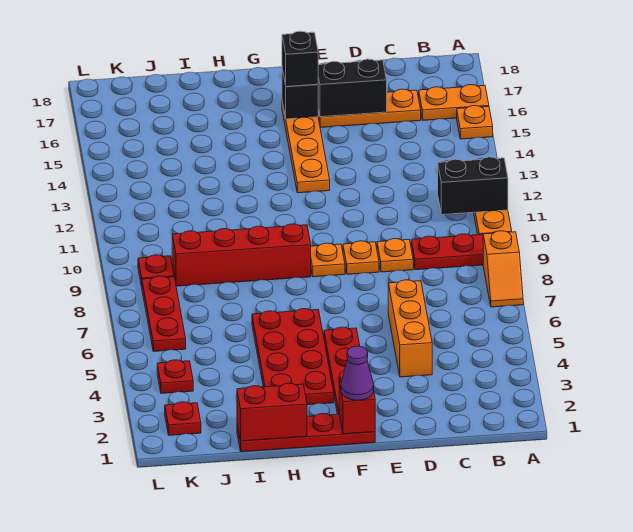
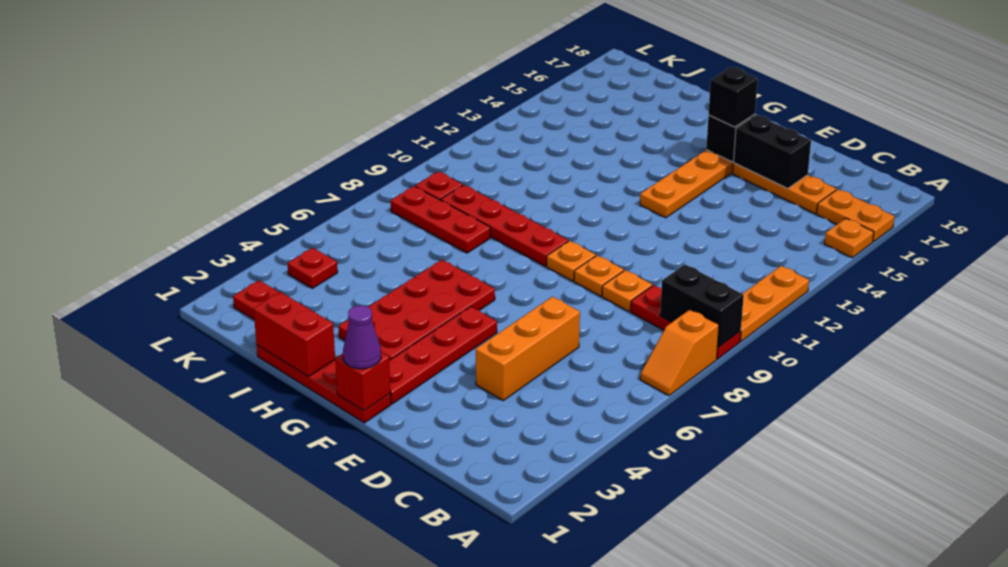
black 1x2 brick [438,157,508,215] -> black 1x2 brick moved to [660,265,744,347]
red 1x4 brick [172,224,311,286] -> red 1x4 plate [441,185,568,266]
red 1x3 plate [142,276,186,351] -> red 1x3 plate turned to [391,186,490,253]

